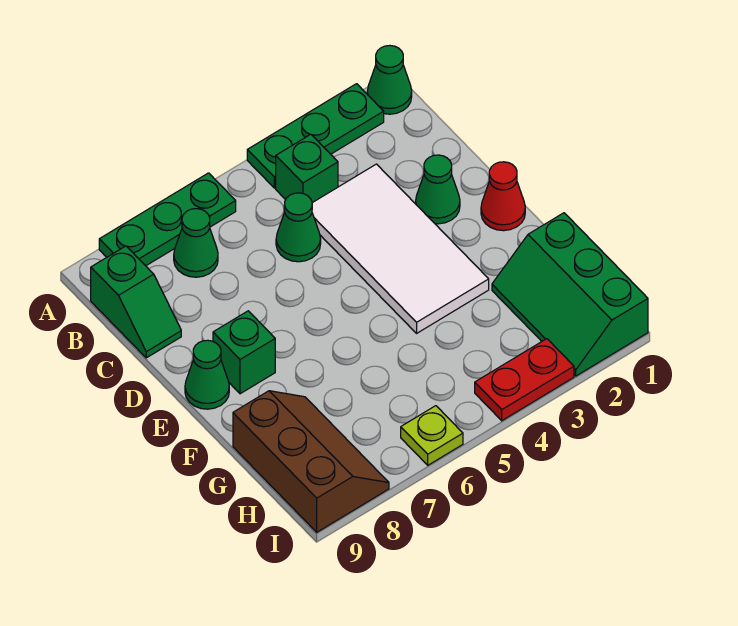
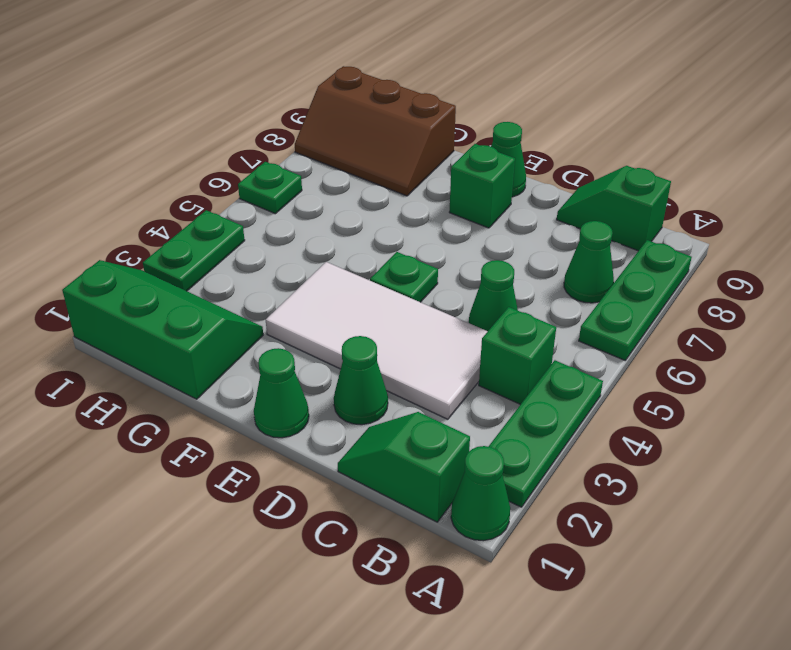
none -> green 1x2 slope [338,412,470,522]
red 1x1 cone [481,162,525,231] -> green 1x1 cone [254,348,309,438]
none -> green 1x1 plate [370,252,438,302]
red 1x2 plate [475,339,574,421] -> green 1x2 plate [143,210,245,291]
lime 1x1 plate [401,406,463,465] -> green 1x1 plate [238,162,302,214]

